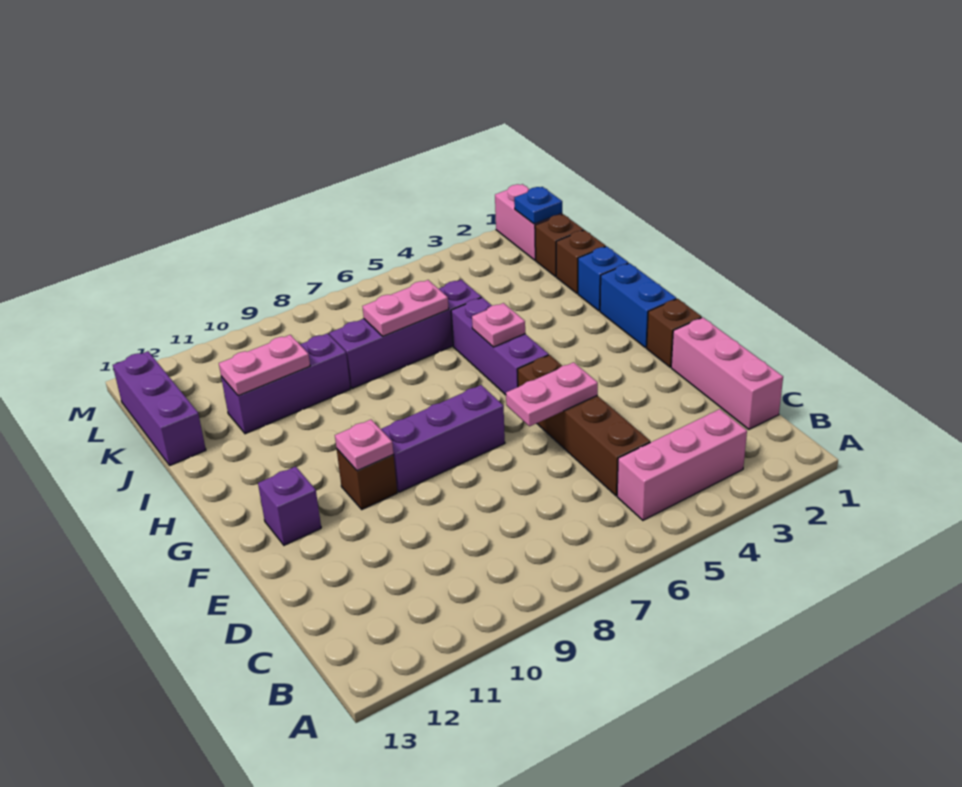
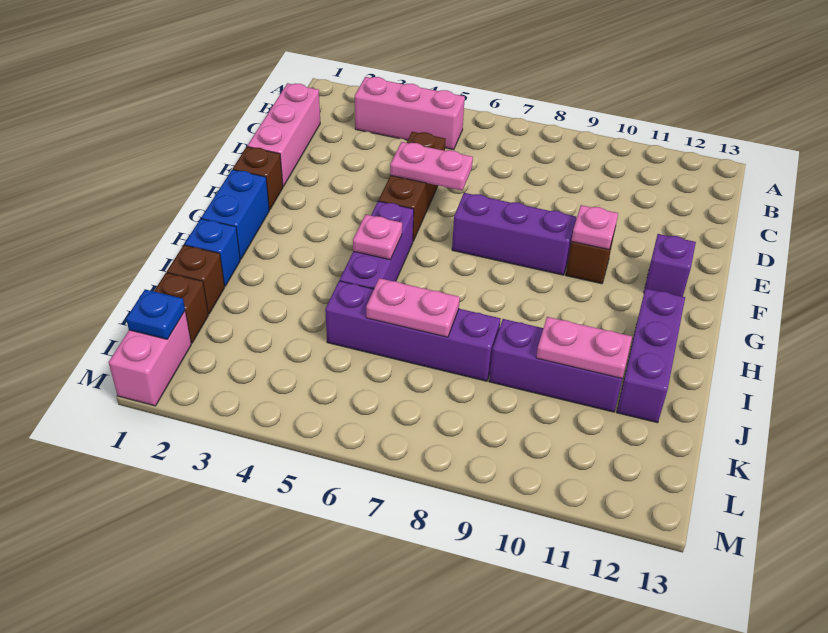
brown 1x4 brick [518,355,650,496] -> brown 1x3 brick [378,132,446,241]
purple 1x3 brick [113,351,206,465] -> purple 1x3 brick moved to [617,289,685,423]

